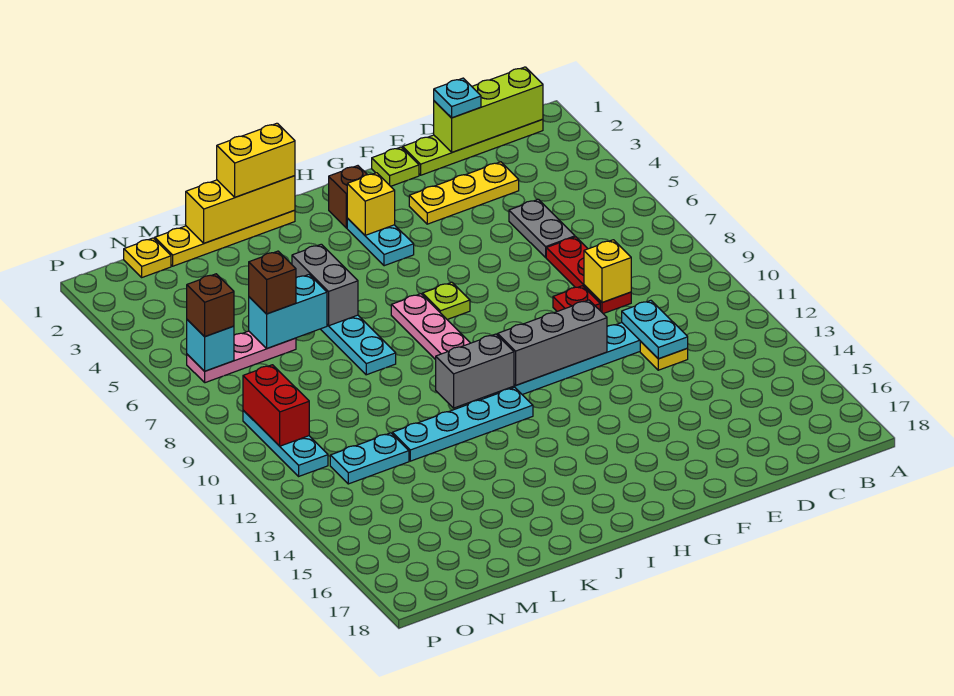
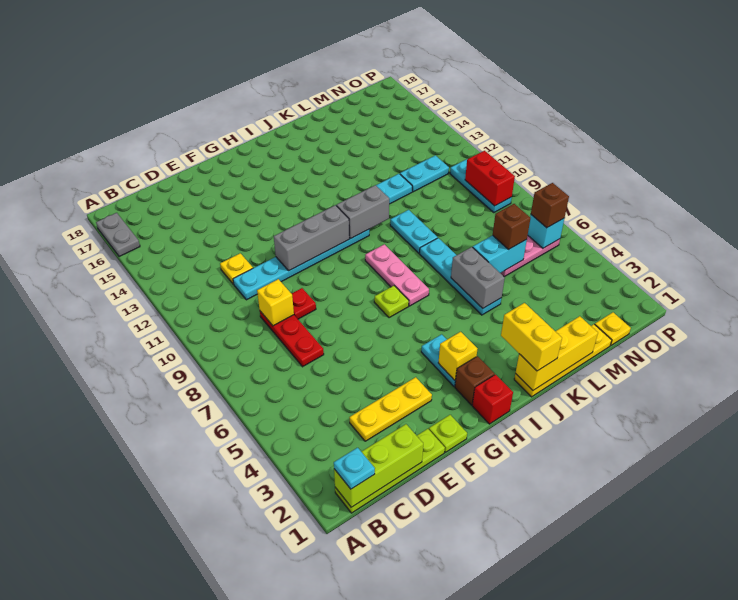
cyan 1x1 plate [434,78,481,118] -> cyan 1x1 plate moved to [334,448,375,489]
grey 1x2 plate [509,199,575,257] -> grey 1x2 plate moved to [96,213,140,257]
cyan 1x2 plate [622,300,688,359] -> cyan 1x2 plate moved to [390,210,438,253]
none -> red 1x1 brick [472,375,513,424]
yellow 1x2 brick [217,123,295,197] -> yellow 1x2 brick turned to [501,303,562,371]

